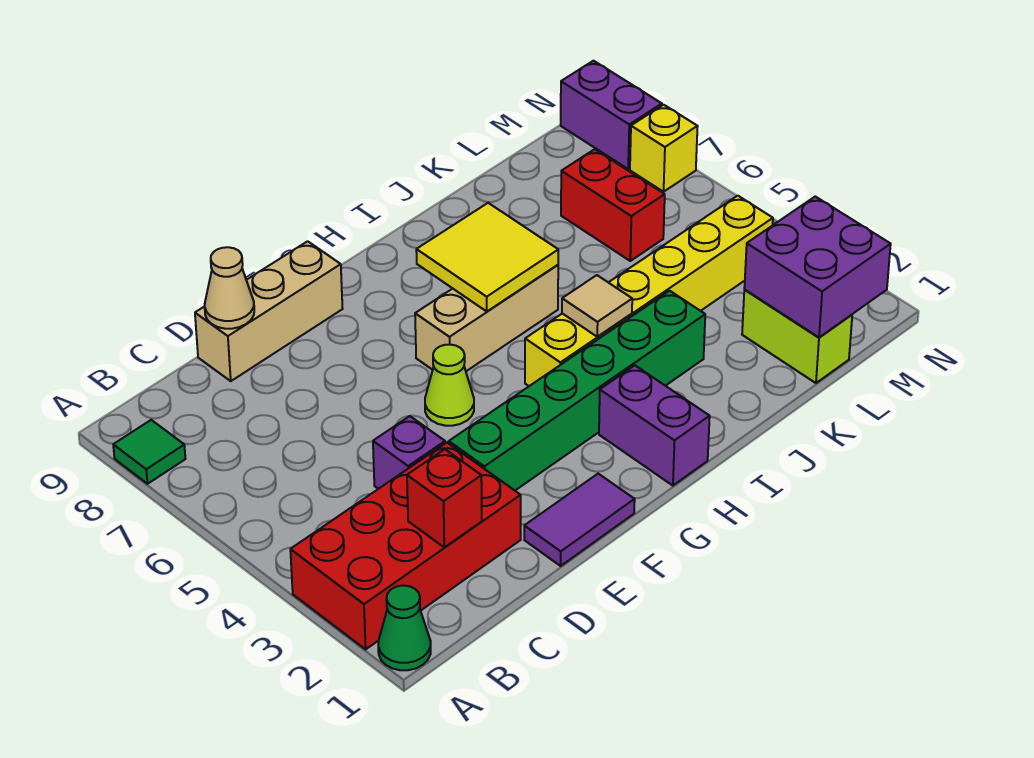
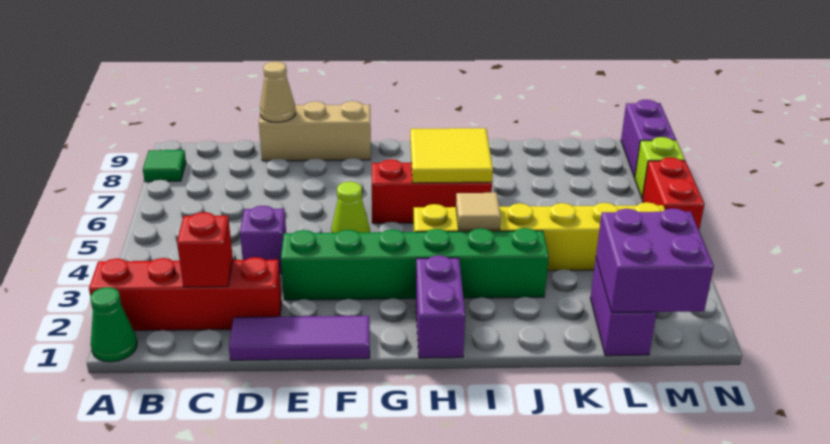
red 2x4 brick [290,443,521,649] -> red 1x4 brick [89,257,282,331]
purple 1x2 tile [524,474,635,566] -> purple 1x3 tile [229,316,370,360]
tan 1x3 brick [415,265,558,371] -> red 1x3 brick [372,159,492,223]
lime 1x2 brick [742,290,852,383] -> purple 1x2 brick [590,259,657,356]
red 1x2 brick [561,149,665,261] -> red 1x2 brick moved to [642,157,704,230]
yellow 1x1 brick [630,105,698,192] -> lime 1x1 brick [635,137,685,198]

